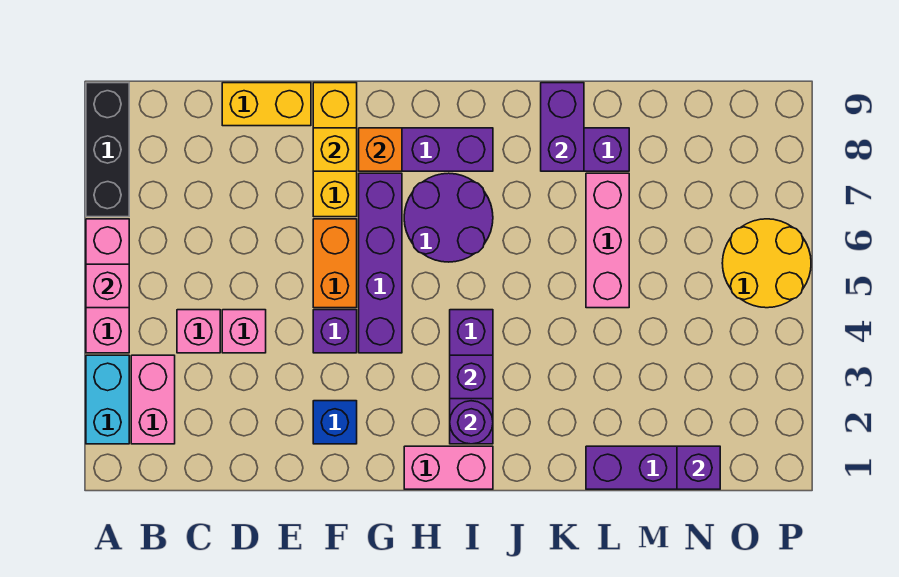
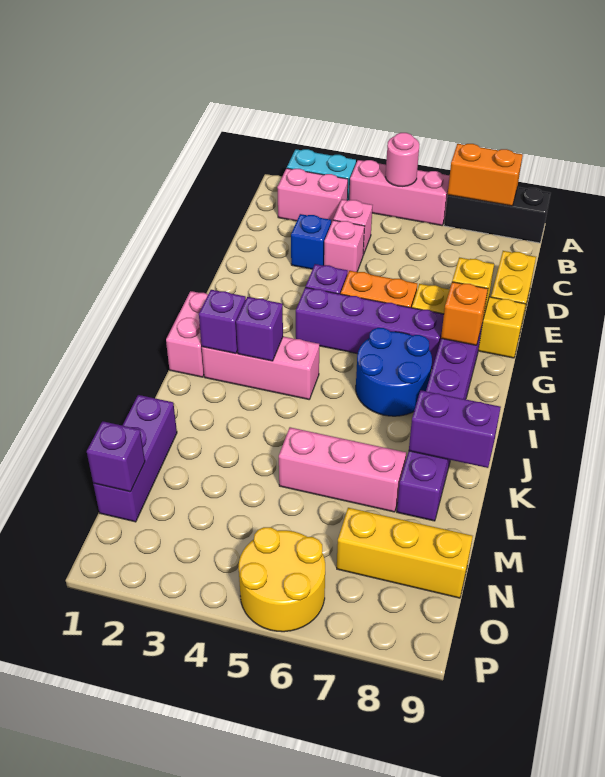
pink 1x1 brick [86,264,129,308] -> pink 1x1 round brick [386,133,420,186]
none -> orange 1x2 brick [448,144,523,206]
blue 1x1 brick [313,401,357,444] -> blue 1x1 brick moved to [291,214,331,269]
purple 2x2 round brick [404,173,493,262] -> blue 2x2 round brick [356,328,432,416]
purple 1x3 brick [450,310,493,444] -> pink 1x3 brick [202,337,319,399]
purple 1x1 round brick [450,401,493,444] -> purple 1x1 brick [199,290,246,354]
none -> yellow 1x3 brick [337,508,473,598]

